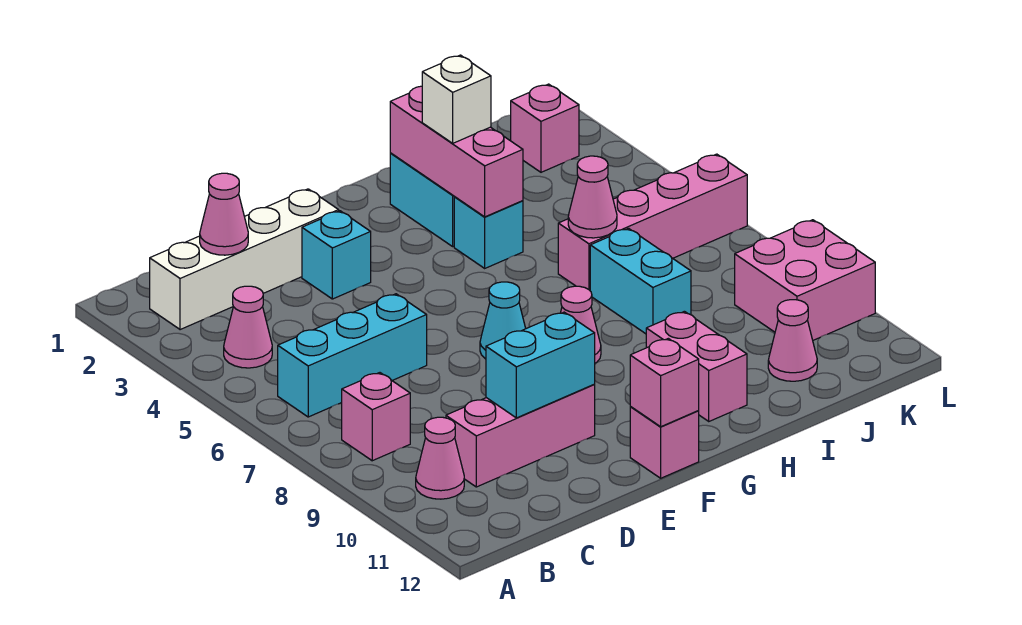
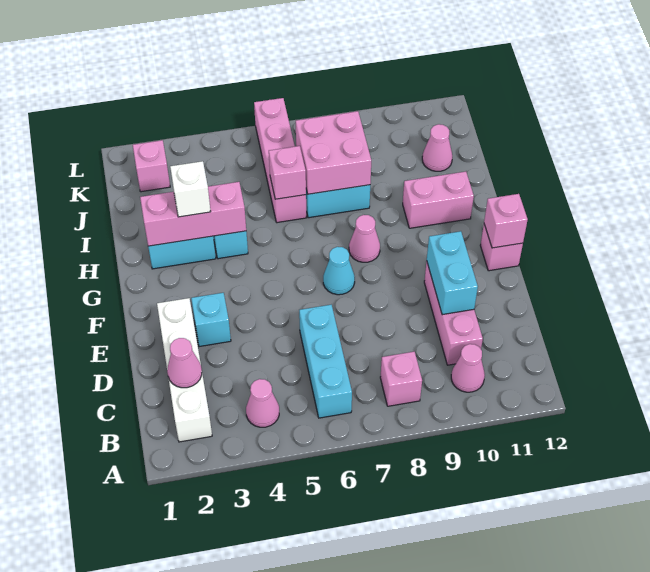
pink 1x1 cone [568,156,617,238] -> pink 1x1 brick [269,146,306,199]
pink 2x2 brick [735,220,875,340] -> pink 2x2 brick moved to [296,111,371,194]

